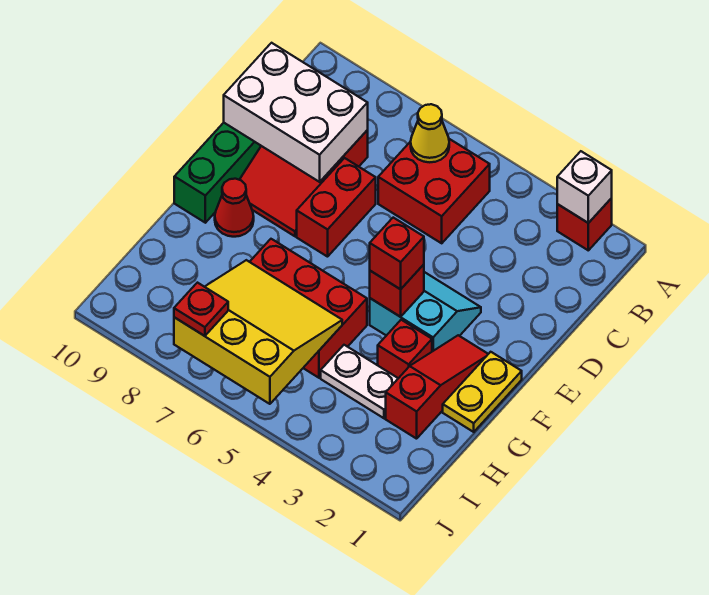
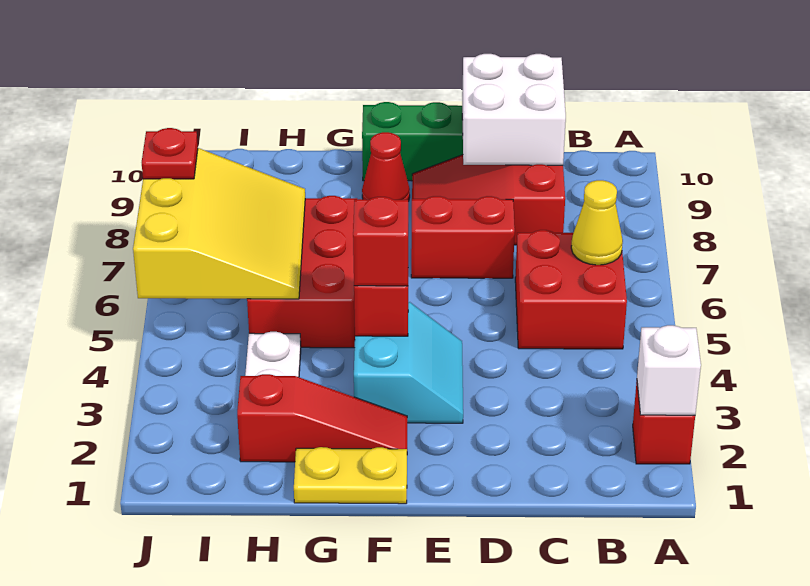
white 2x3 brick [224,43,368,182] -> white 2x2 brick [462,54,566,165]
red 1x1 brick [378,320,432,378] -> none

